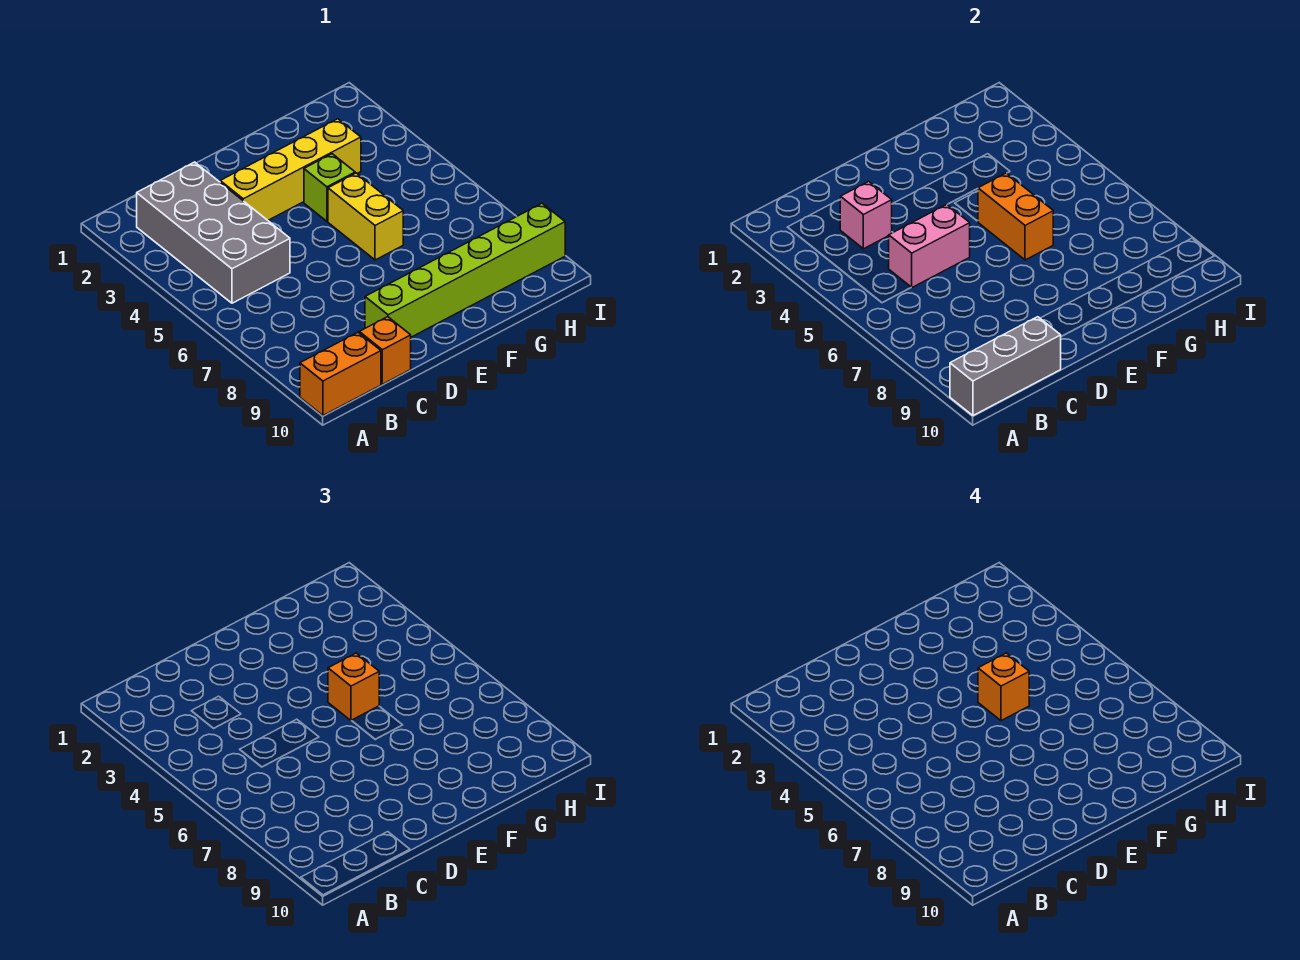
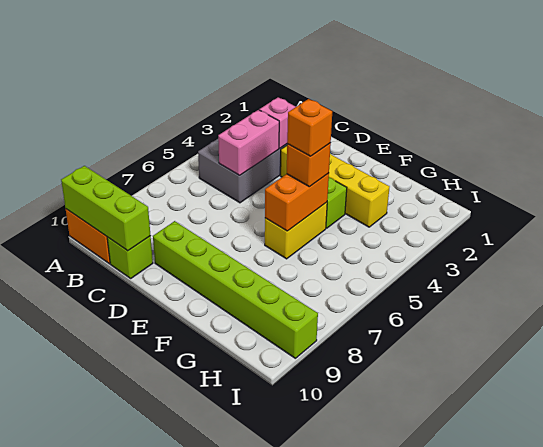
grey 1x3 brick [950,317,1061,416] -> lime 1x3 brick [61,166,151,251]
pink 1x2 brick [889,204,970,287] -> pink 1x2 brick turned to [218,110,279,175]
orange 1x1 brick [359,317,411,384] -> lime 1x1 brick [107,236,153,278]

